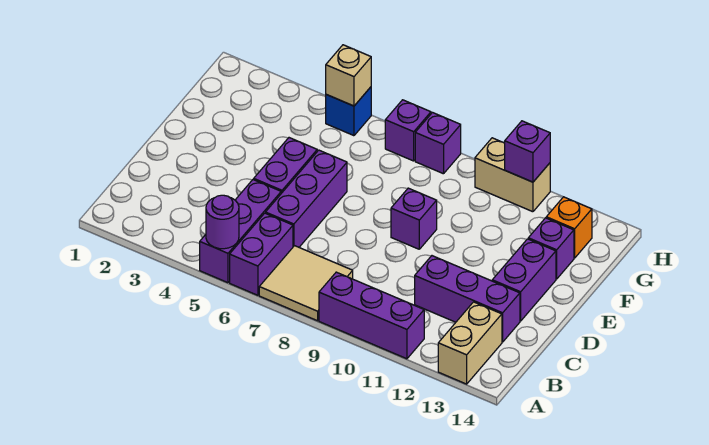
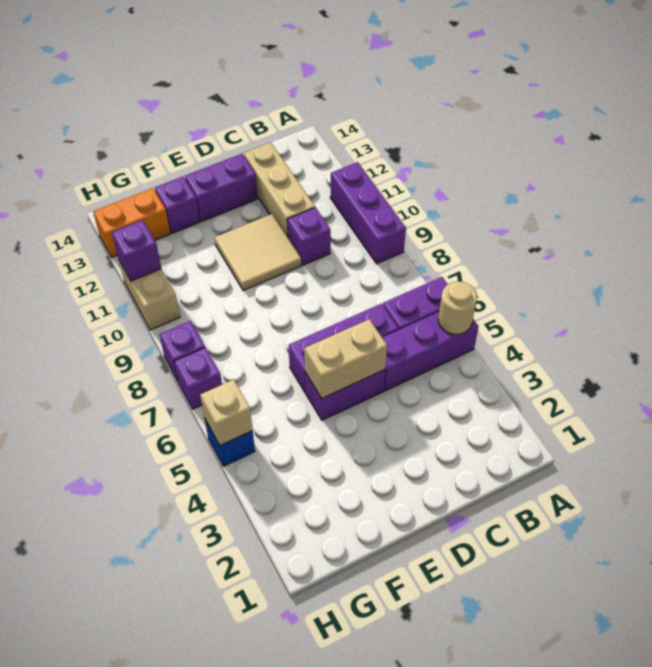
purple 1x1 round brick [206,195,239,249] -> tan 1x1 round brick [438,282,477,334]
tan 2x2 tile [259,246,353,321] -> tan 2x2 tile moved to [215,214,301,291]
tan 1x2 brick [438,302,502,384] -> tan 1x2 brick moved to [305,319,387,398]
purple 1x3 brick [415,256,520,342] -> tan 1x3 brick [244,143,315,238]
purple 1x1 brick [391,188,437,249] -> purple 1x1 brick moved to [287,208,331,265]
orange 1x1 brick [546,197,592,258] -> orange 1x2 brick [93,188,170,258]

